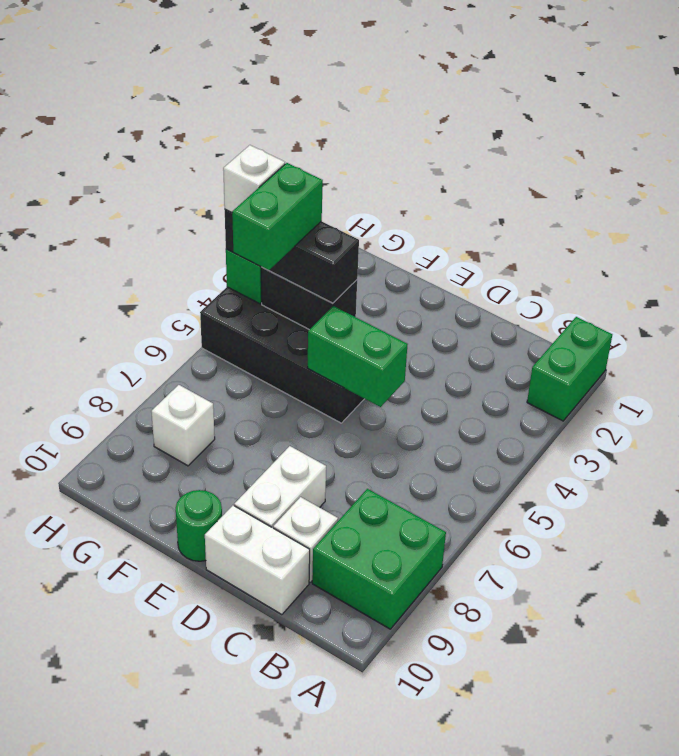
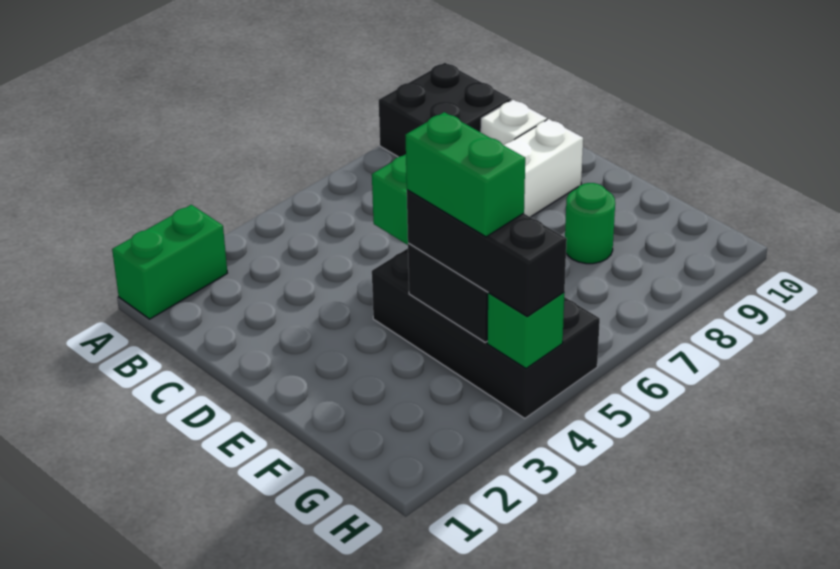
green 2x2 brick [312,489,446,629] -> black 2x2 brick [379,63,511,157]
white 1x2 brick [205,505,310,615] -> none
green 1x1 round brick [176,490,222,561] -> green 1x1 round brick moved to [565,183,615,264]
green 1x2 brick [232,163,323,270] -> green 1x2 brick turned to [405,112,525,237]
white 1x1 brick [151,385,215,466] -> none
white 1x1 brick [223,145,285,213] -> none

